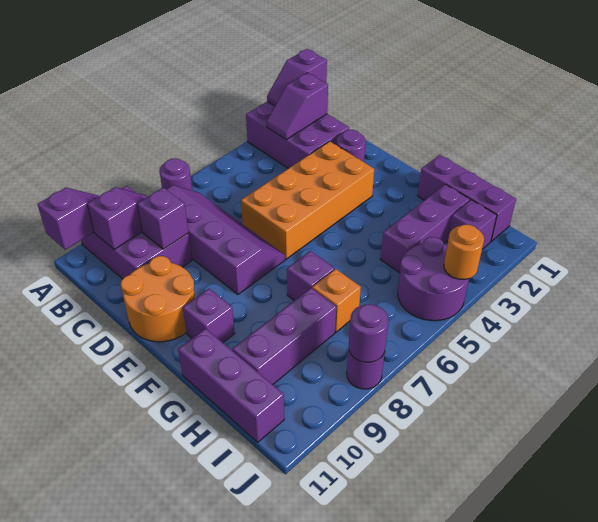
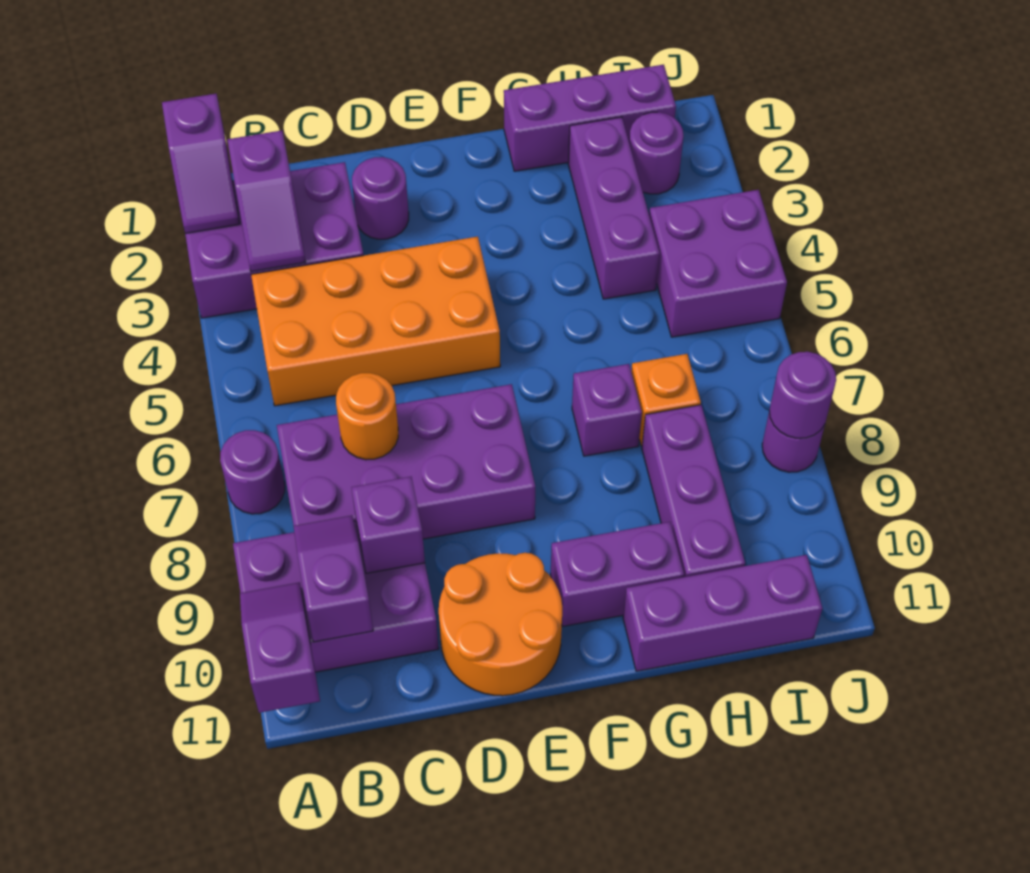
purple 2x4 slope [166,185,285,294] -> purple 2x4 brick [277,384,535,539]
orange 2x4 brick [241,141,374,259] -> orange 2x4 brick turned to [251,237,500,406]
purple 1x1 brick [183,289,235,343] -> purple 1x2 brick [551,522,684,626]
purple 1x1 brick [447,200,497,249] -> purple 1x1 round brick [629,112,683,194]
purple 2x2 round brick [398,237,469,321] -> purple 2x2 brick [649,190,787,337]
orange 1x1 round brick [444,225,484,279] -> orange 1x1 round brick moved to [336,373,398,460]

